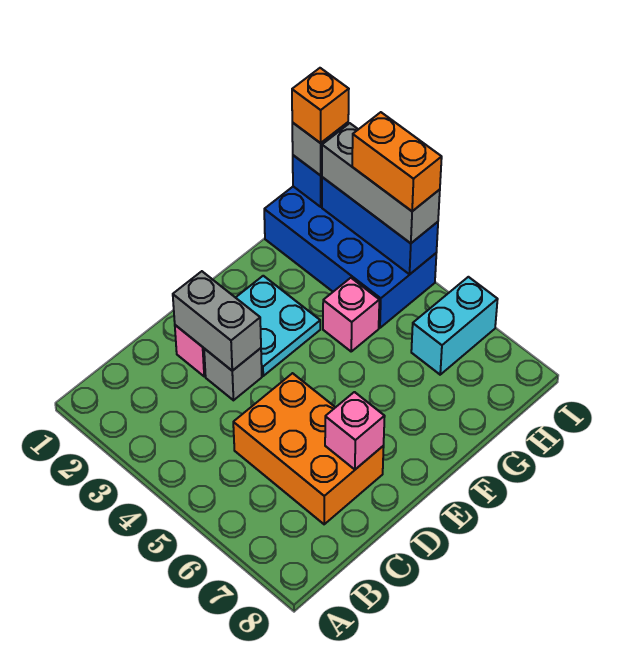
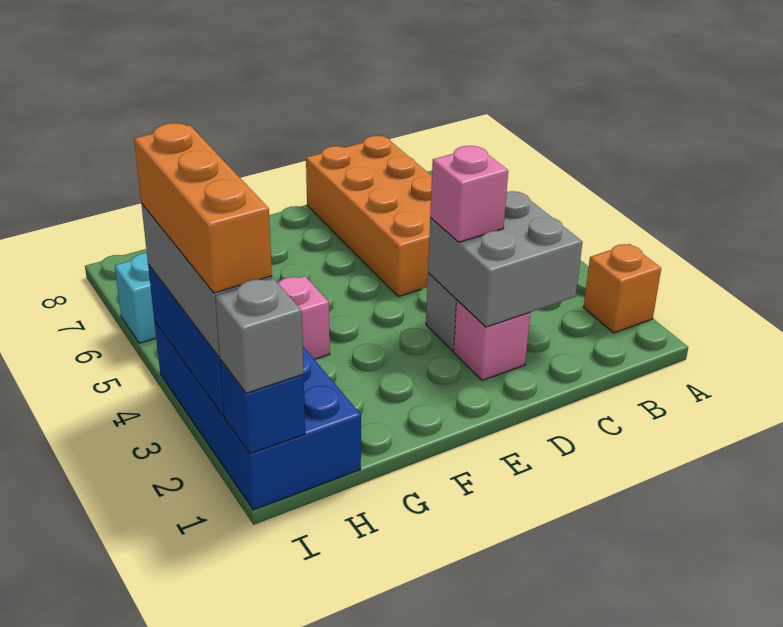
orange 2x3 brick [233,373,384,524] -> orange 2x4 brick [306,136,432,297]
grey 1x2 brick [173,271,261,371] -> grey 2x2 brick [428,191,582,327]
pink 1x1 brick [325,392,385,470] -> pink 1x1 brick moved to [430,146,508,242]
cyan 2x2 plate [236,276,320,376] -> none
orange 1x1 brick [292,68,349,143] -> orange 1x1 brick moved to [583,244,661,333]
orange 1x2 brick [352,112,442,211] -> orange 1x3 brick [134,123,272,293]

